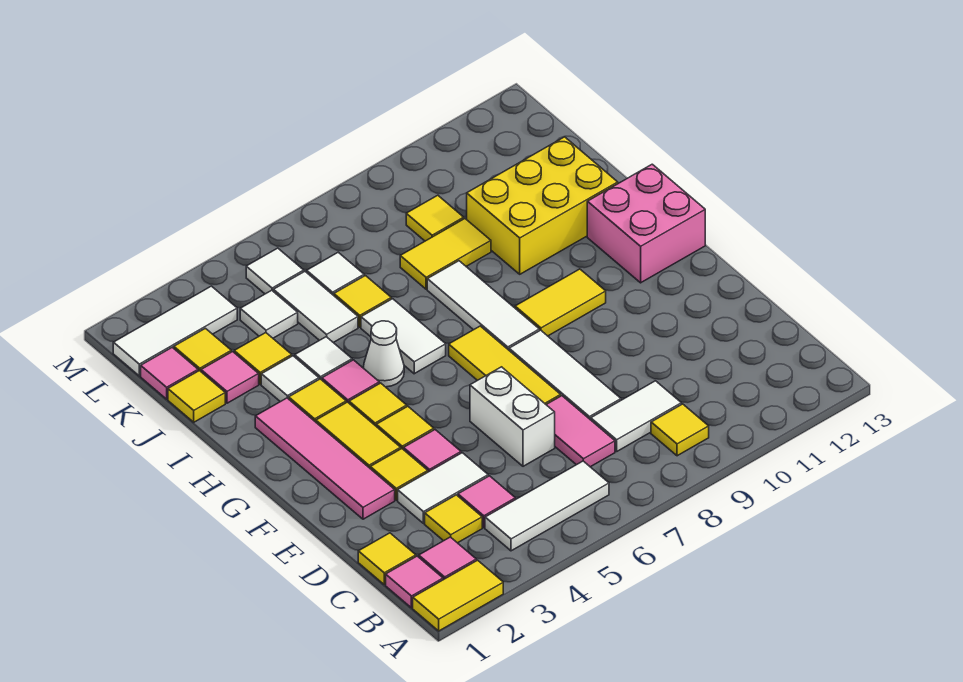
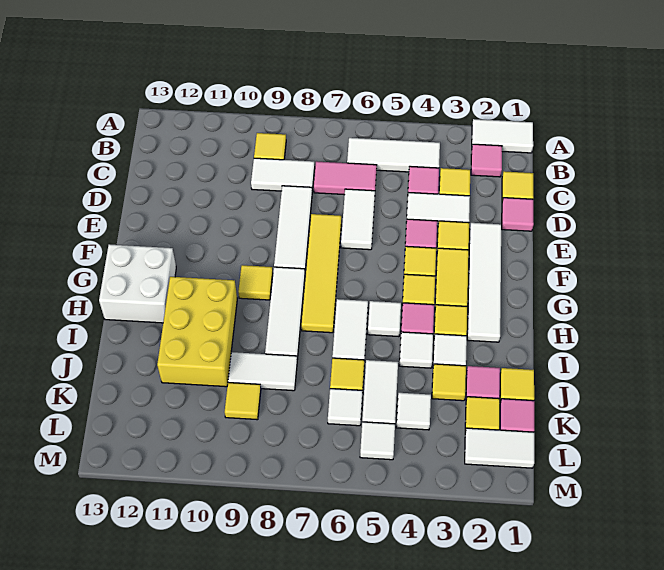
yellow 1x2 tile [413,560,503,631] -> white 1x2 tile [472,119,533,153]
pink 1x1 tile [386,556,443,608] -> pink 1x1 tile moved to [502,198,534,231]
pink 1x2 tile [546,396,615,467] -> pink 1x2 tile turned to [314,161,377,195]
white 1x2 brick [470,367,555,466] -> white 1x2 tile [341,189,375,250]
pink 1x4 tile [255,398,395,519] -> white 1x4 tile [467,223,501,342]
yellow 1x3 tile [449,326,561,404] -> yellow 1x4 tile [301,214,341,333]
yellow 1x2 tile [515,269,606,336] -> yellow 1x1 tile [238,265,273,300]
pink 2x2 brick [587,164,705,283] -> white 2x2 brick [99,244,176,323]
white 1x1 cone [363,321,404,387] -> white 1x1 tile [368,301,401,337]
yellow 2x3 brick [467,137,618,274] -> yellow 2x3 brick turned to [157,277,237,387]
yellow 1x2 tile [400,219,491,289] -> white 1x2 tile [228,352,297,391]
white 1x3 tile [113,286,237,376] -> white 1x2 tile [465,428,534,468]

